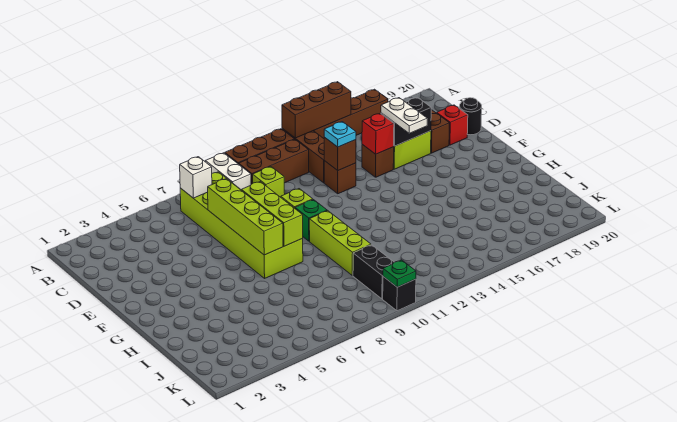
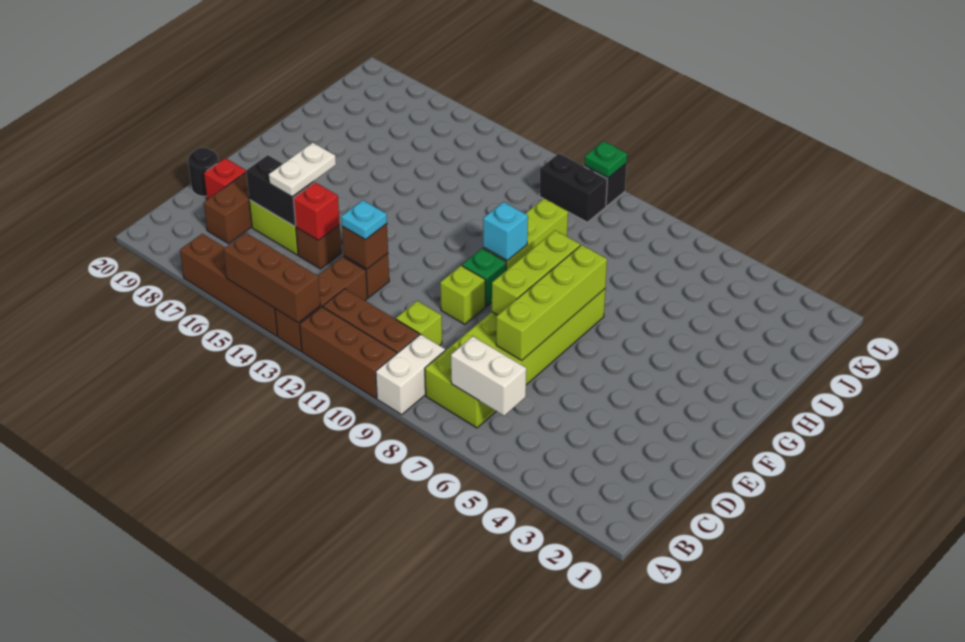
white 1x1 brick [180,157,212,198] -> white 1x2 brick [451,336,526,416]
none -> cyan 1x1 brick [483,202,528,261]
black 1x2 brick [353,245,394,299] -> black 1x2 brick turned to [539,154,607,222]

